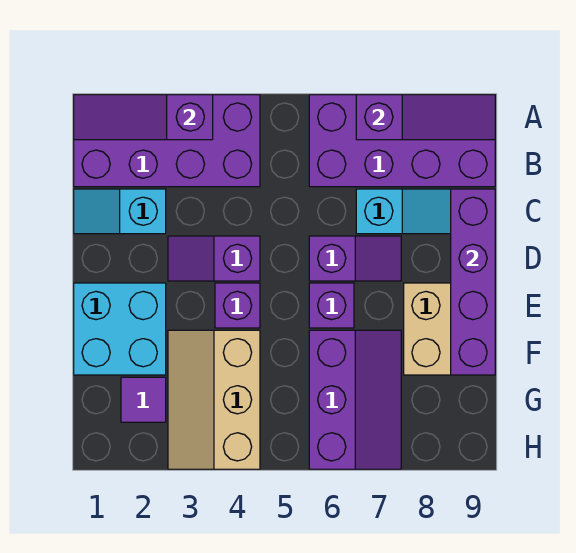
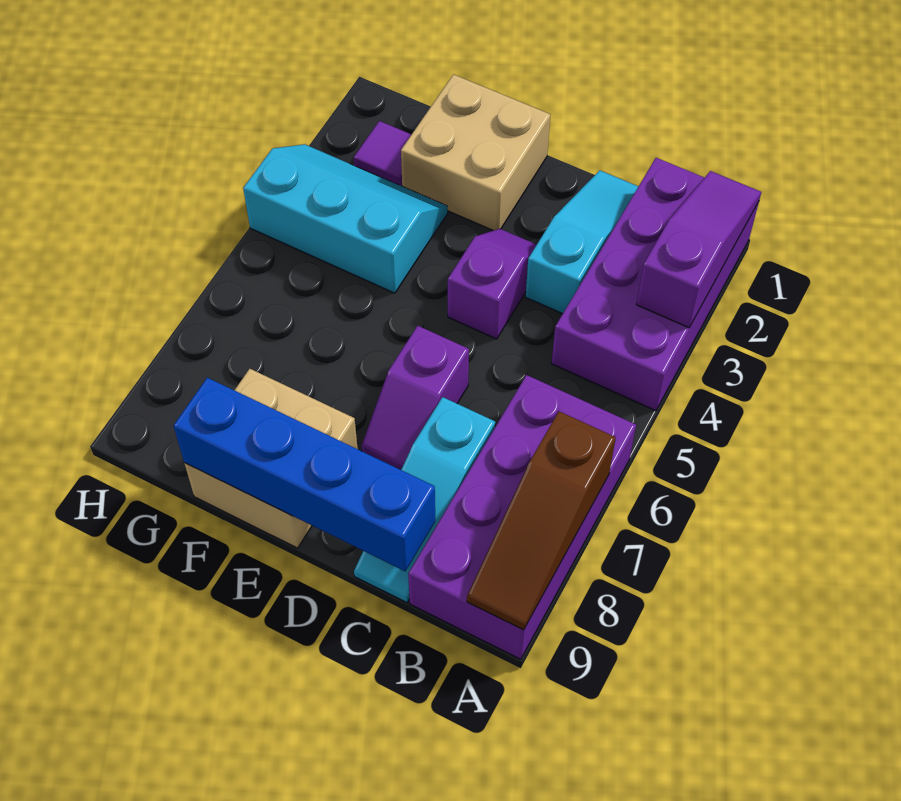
purple 1x3 slope [356,95,495,140] -> brown 1x3 slope [467,411,616,630]
cyan 1x2 slope [74,189,166,234] -> cyan 1x3 slope [526,170,638,314]
purple 1x4 brick [451,189,495,375] -> blue 1x4 brick [174,378,435,571]
cyan 2x2 brick [74,283,166,375] -> tan 2x2 brick [401,74,550,231]
purple 1x1 brick [215,283,260,328] -> none
purple 1x1 brick [309,283,354,328] -> none
tan 2x3 slope [168,330,260,469] -> cyan 2x3 slope [243,144,448,293]
purple 2x3 slope [309,330,401,469] -> none

